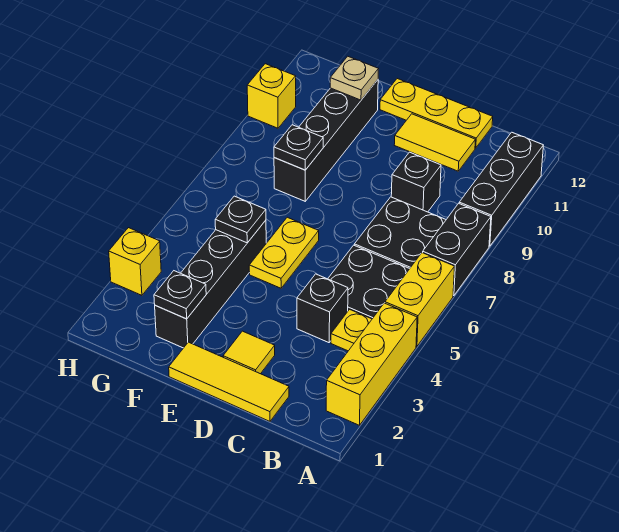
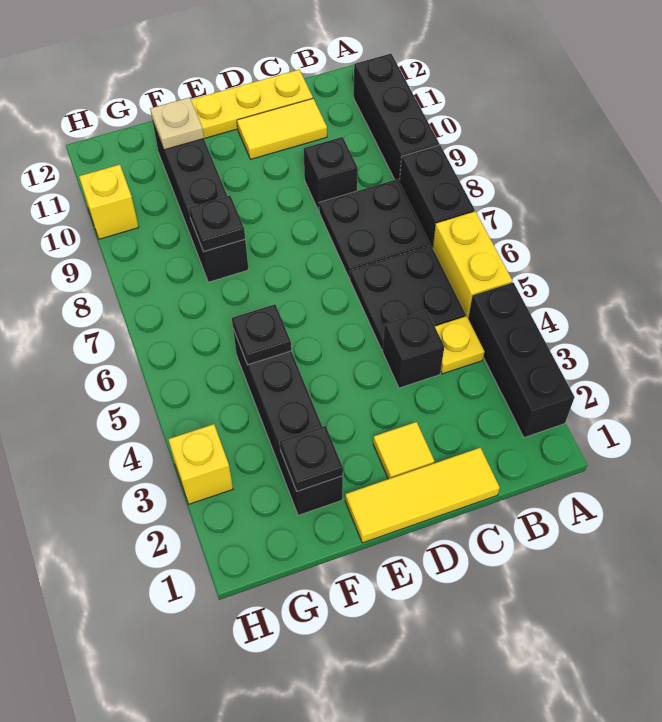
yellow 1x3 brick [326,303,417,425] -> black 1x3 brick [468,283,575,438]
yellow 1x2 plate [249,217,319,288] -> none

